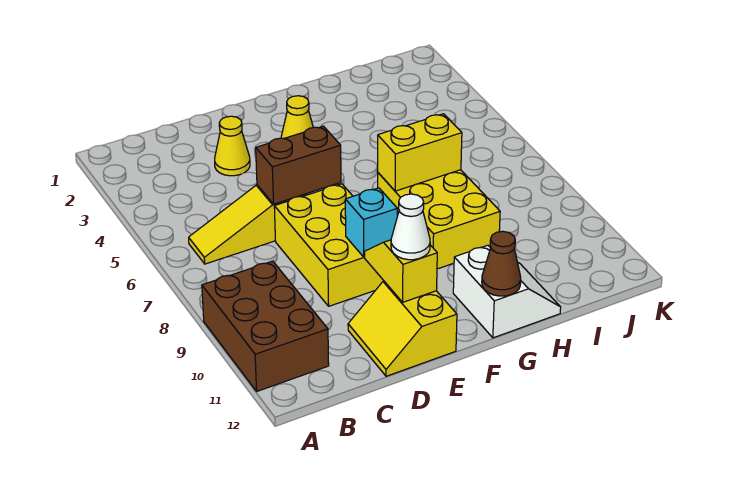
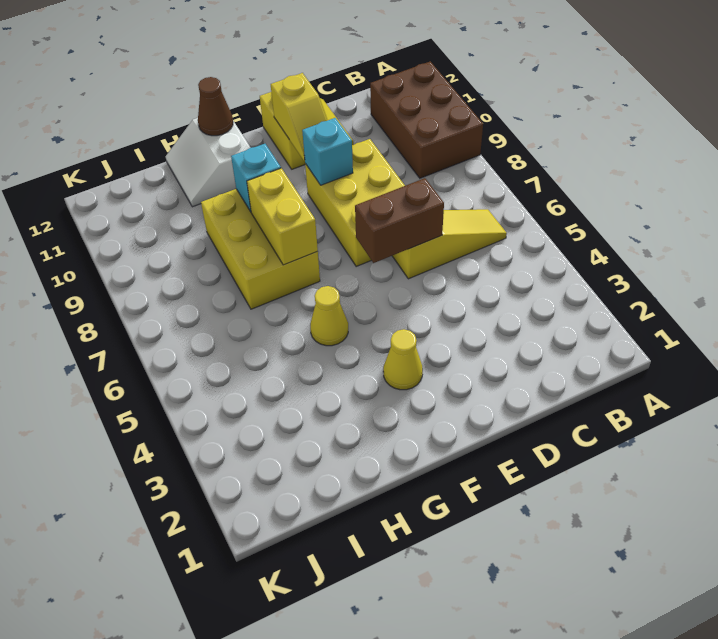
yellow 1x1 cone [215,116,250,176] -> yellow 1x1 cone moved to [310,286,348,346]
white 1x1 cone [391,194,430,260] -> none
yellow 1x2 brick [378,114,462,191] -> yellow 1x2 brick turned to [247,168,318,265]
none -> cyan 1x1 brick [231,144,281,212]

